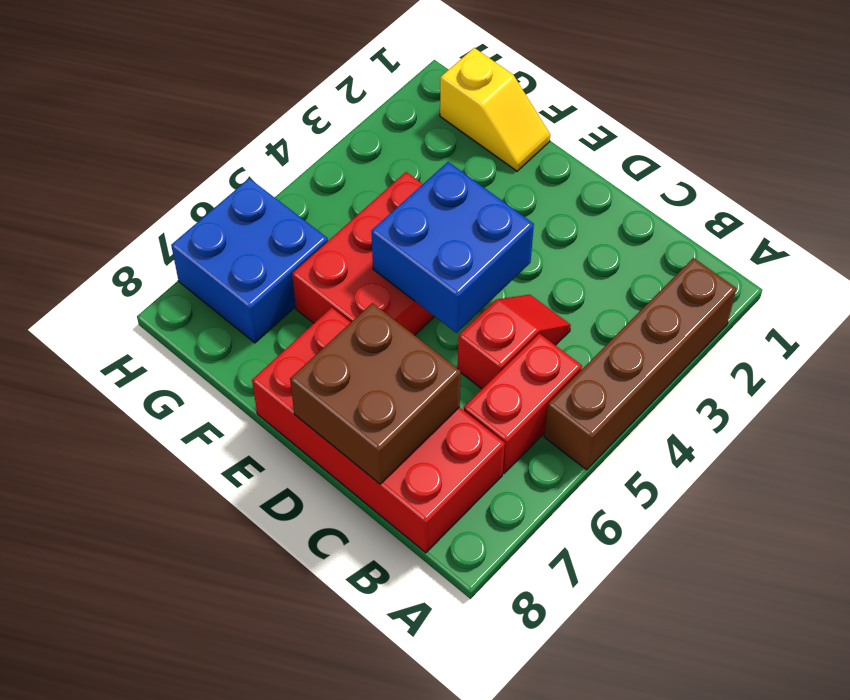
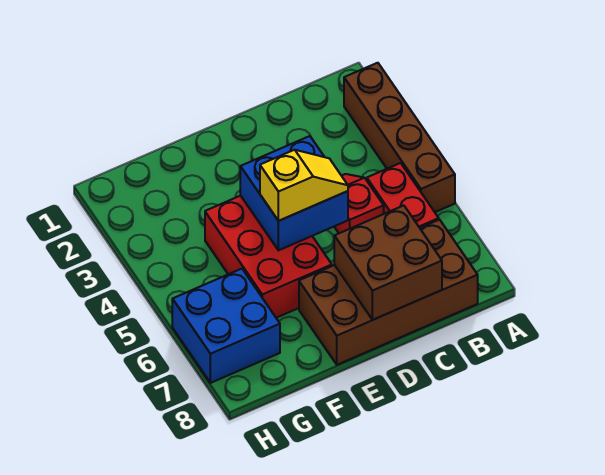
red 2x4 brick [252,307,505,553] -> brown 2x4 brick [299,220,478,365]
yellow 1x2 slope [440,48,550,171] -> yellow 1x2 slope moved to [260,150,348,221]

